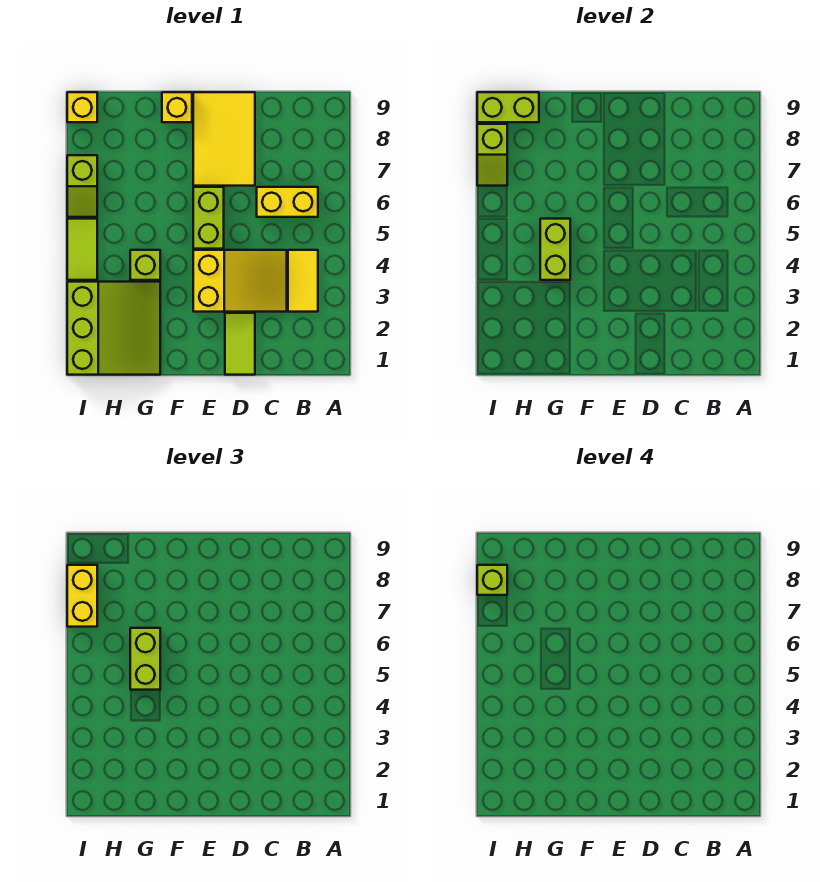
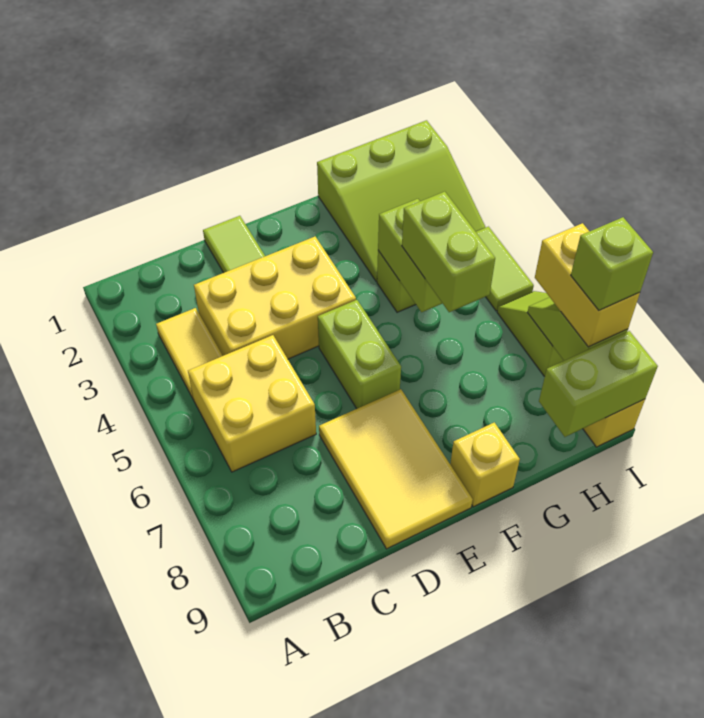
yellow 1x2 brick [257,187,318,217] -> yellow 2x2 brick [188,335,316,472]
yellow 2x3 slope [193,250,287,312] -> yellow 2x3 brick [194,236,356,359]
lime 3x3 slope [67,282,160,375] -> lime 3x3 slope turned to [317,120,486,281]

